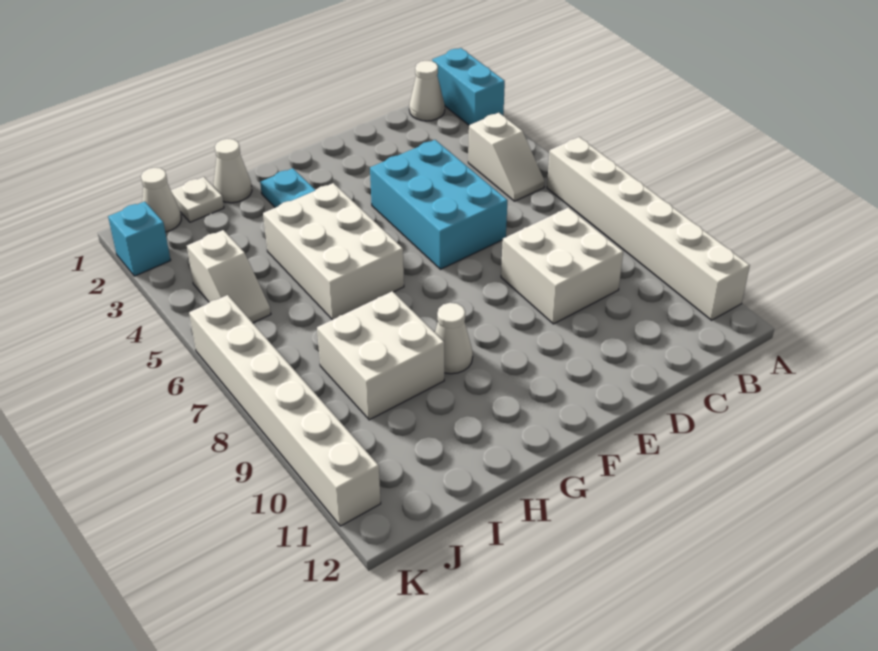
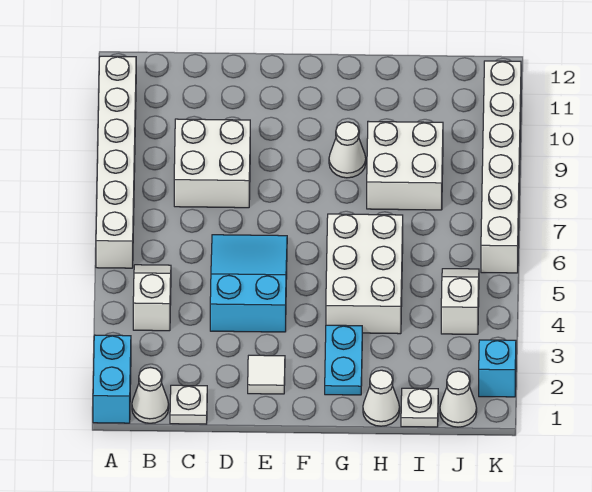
none -> white 1x1 plate [170,385,207,424]
cyan 2x3 brick [370,140,508,269] -> cyan 2x3 slope [210,235,287,332]
none -> white 1x1 tile [248,355,285,394]

